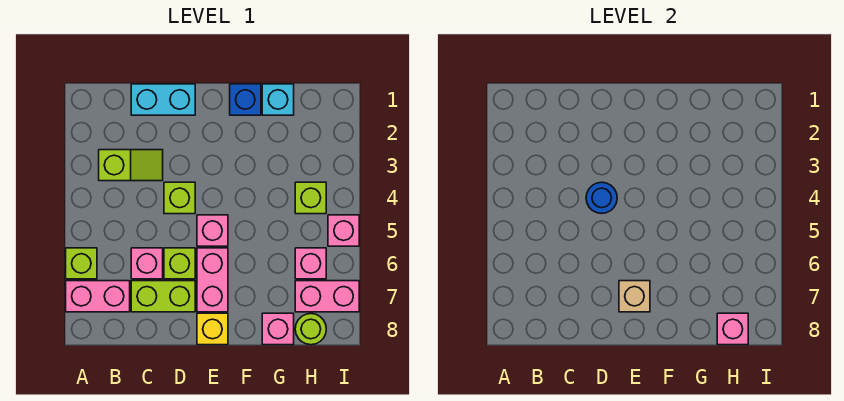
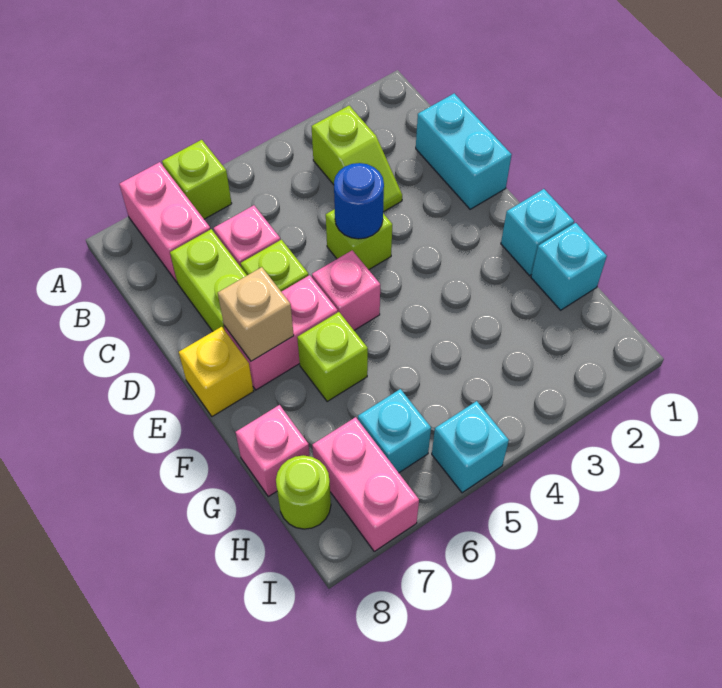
blue 1x1 brick [230,84,261,115] -> cyan 1x1 brick [501,189,574,276]
lime 1x1 brick [295,182,326,214] -> lime 1x1 brick moved to [297,312,368,402]
pink 1x1 brick [295,248,326,279] -> cyan 1x1 brick [358,389,431,473]
pink 1x1 brick [717,313,748,345] -> none
pink 1x1 brick [328,215,359,246] -> cyan 1x1 brick [432,401,509,493]

